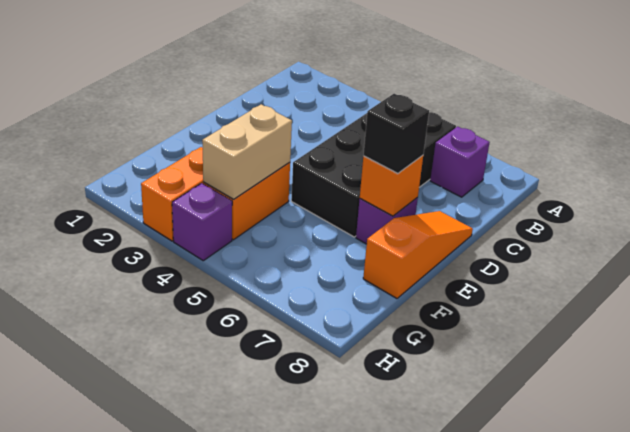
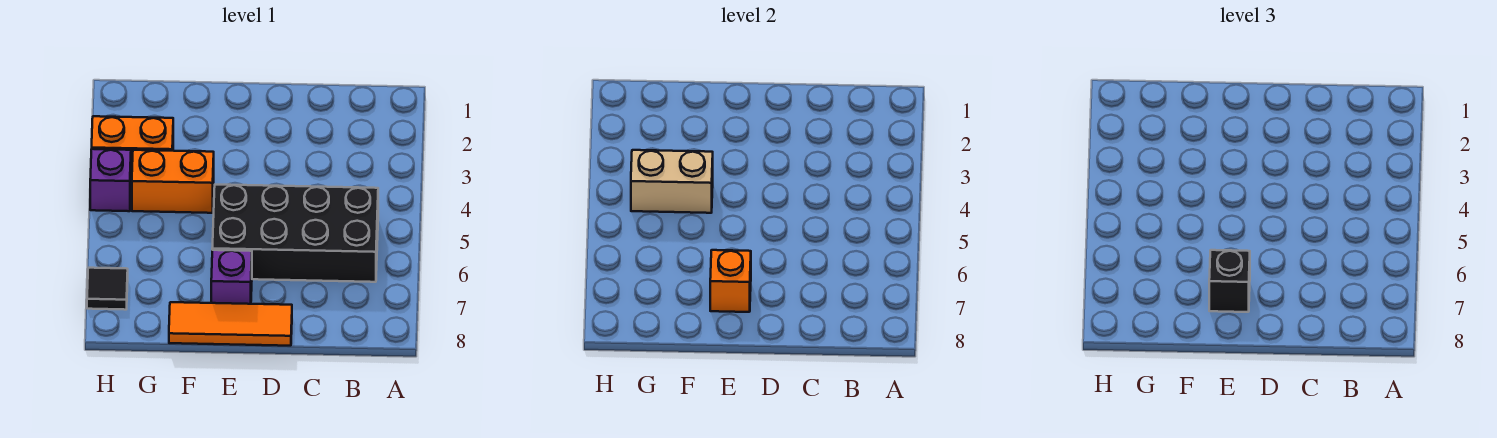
purple 1x1 brick [430,126,490,197] -> none
orange 1x3 slope [363,211,473,298] -> orange 1x3 tile [169,302,292,346]
none -> black 1x1 tile [87,268,128,310]

